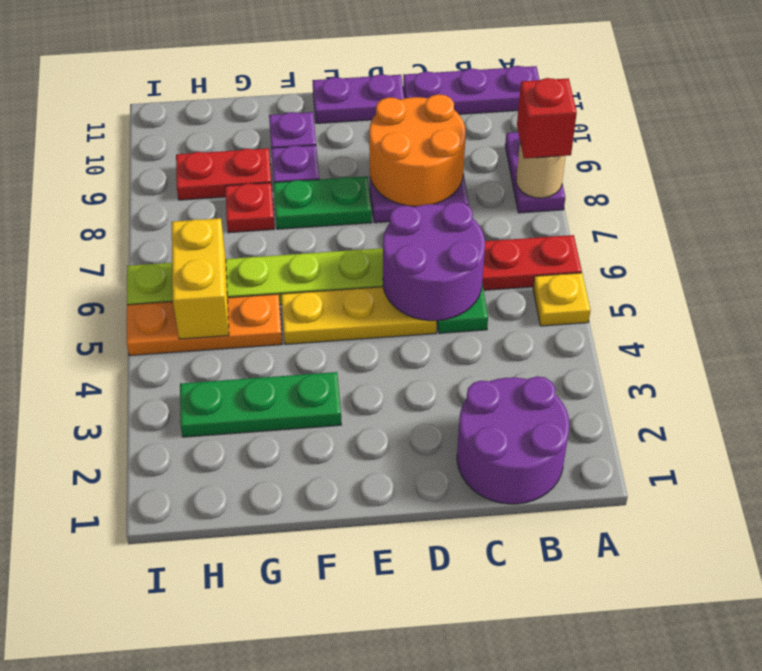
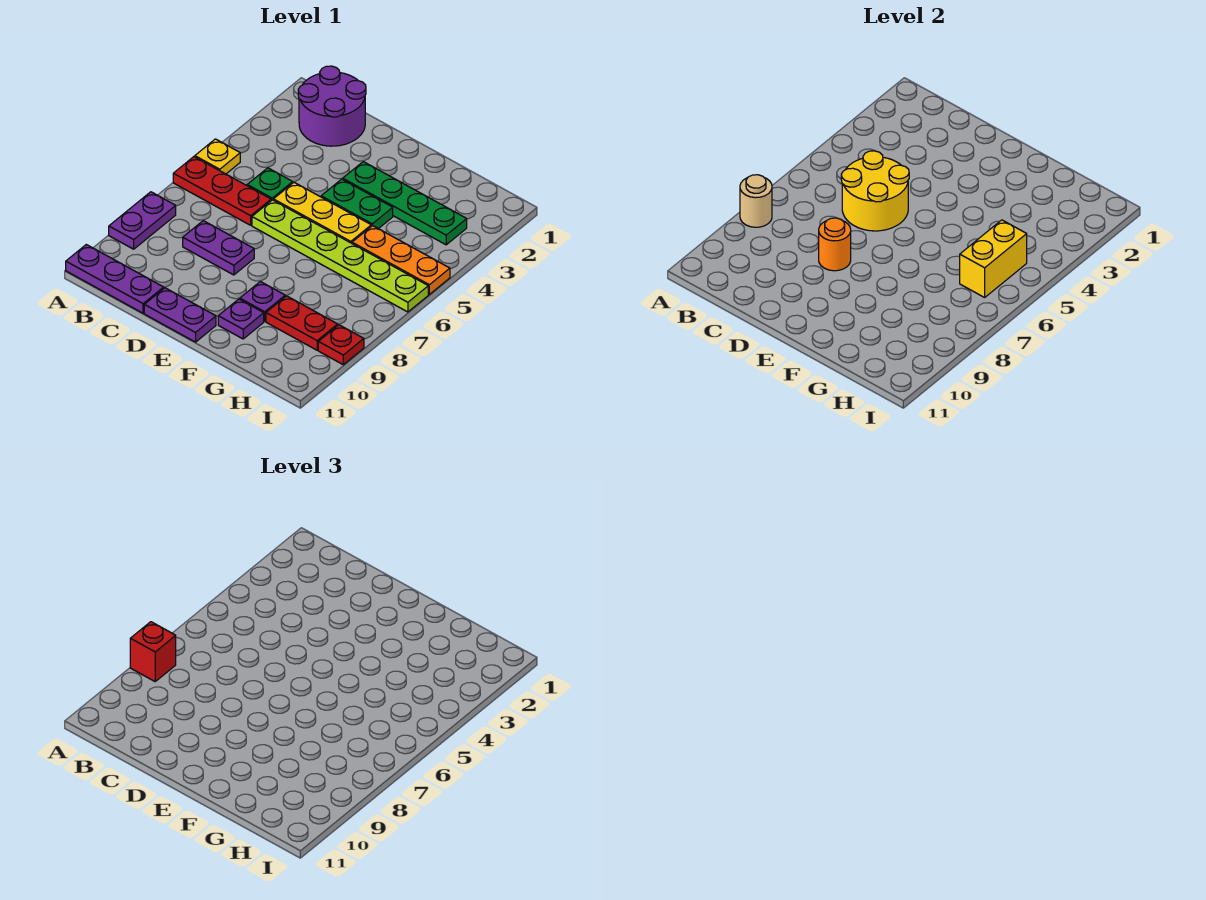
purple 2x2 round brick [383,202,485,321] -> yellow 2x2 round brick [841,151,909,231]
orange 2x2 round brick [369,94,466,206] -> orange 1x1 round brick [819,218,851,271]
green 1x2 plate [274,176,372,229] -> green 1x2 plate moved to [321,179,393,229]
green 1x3 plate [180,372,341,437] -> green 1x4 plate [343,162,467,245]
red 1x1 plate [225,183,274,233] -> red 1x1 plate moved to [318,325,364,365]

